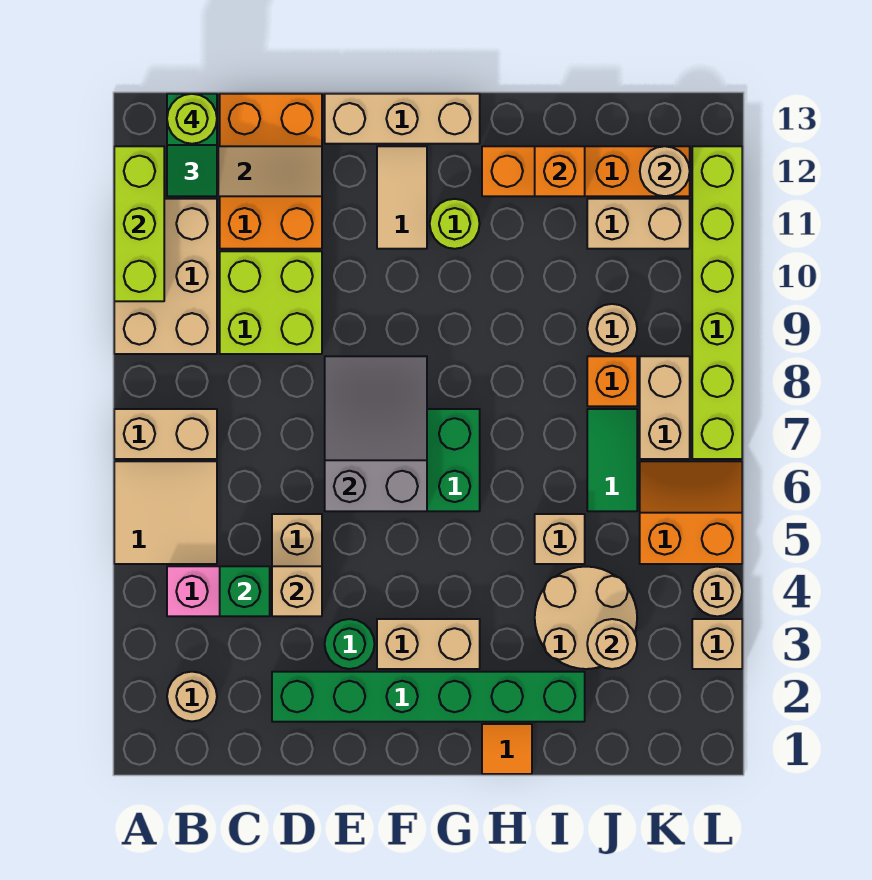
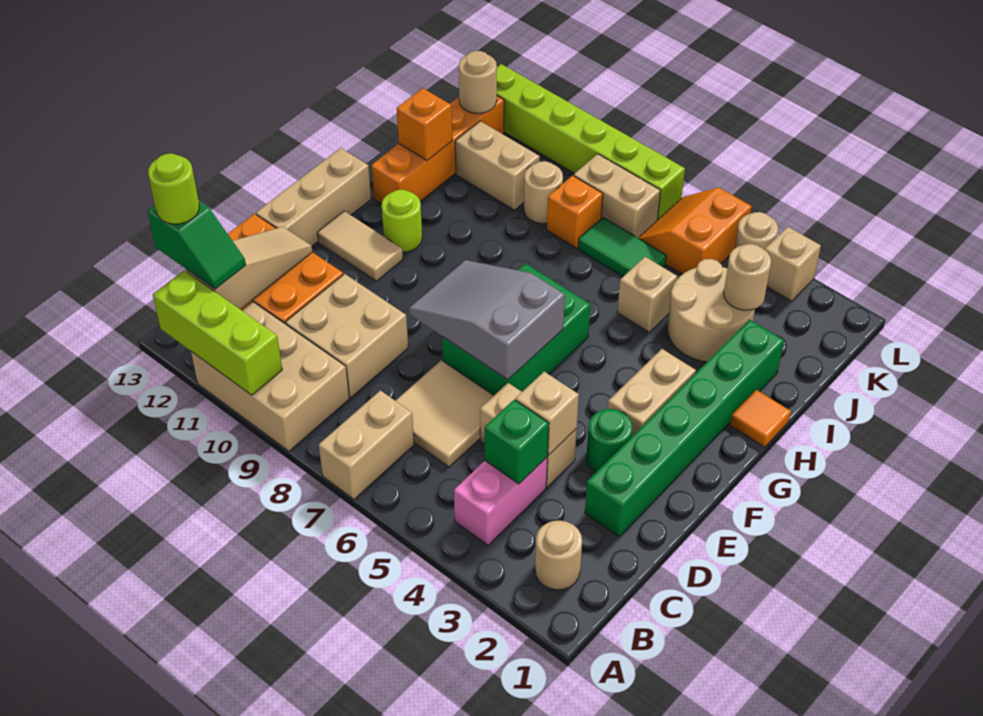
tan 2x2 tile [114,461,217,564] -> tan 2x2 tile moved to [396,360,494,467]
lime 2x2 brick [220,251,322,354] -> tan 2x2 brick [286,274,408,398]
tan 1x2 brick [587,199,690,249] -> tan 1x2 brick turned to [455,121,540,210]

